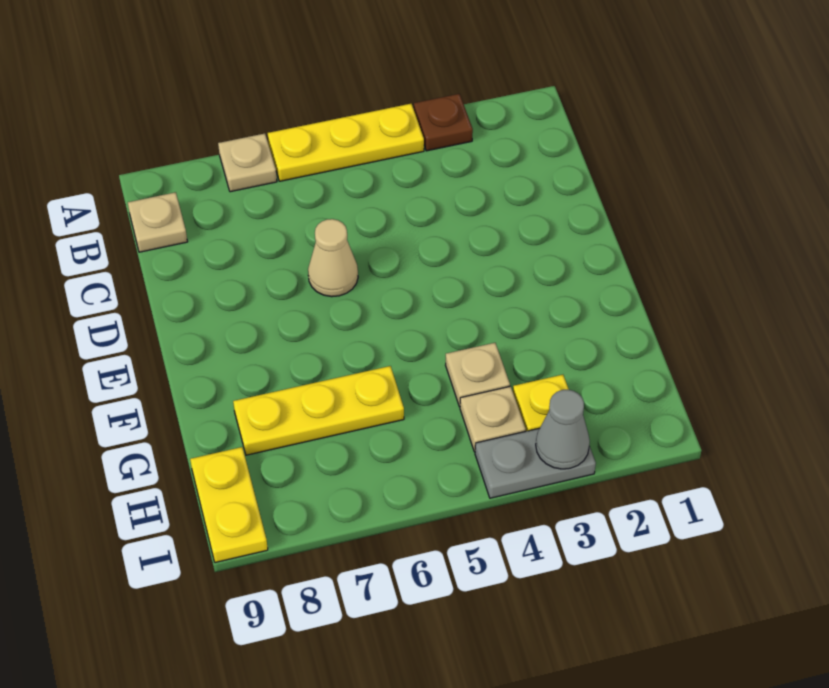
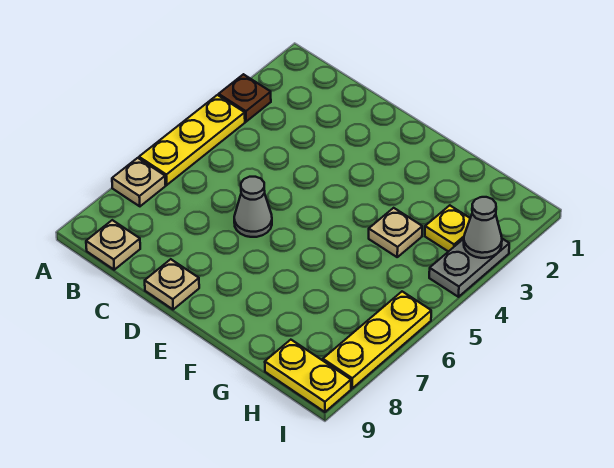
tan 1x1 cone [308,219,358,297] -> grey 1x1 cone [234,177,272,237]
yellow 1x3 plate [233,366,404,455] -> yellow 1x3 plate moved to [323,292,431,388]
tan 1x1 plate [460,386,526,452] -> tan 1x1 plate moved to [145,259,199,309]

